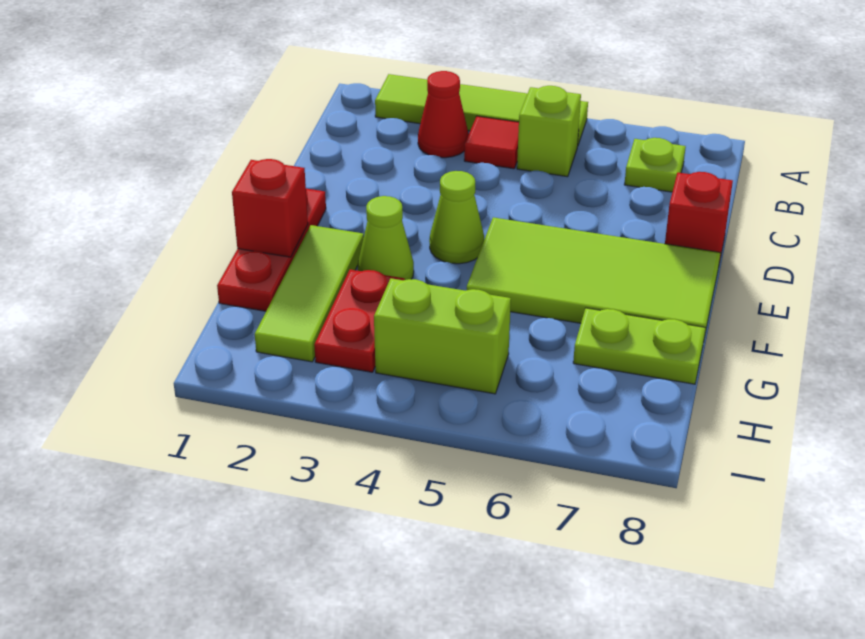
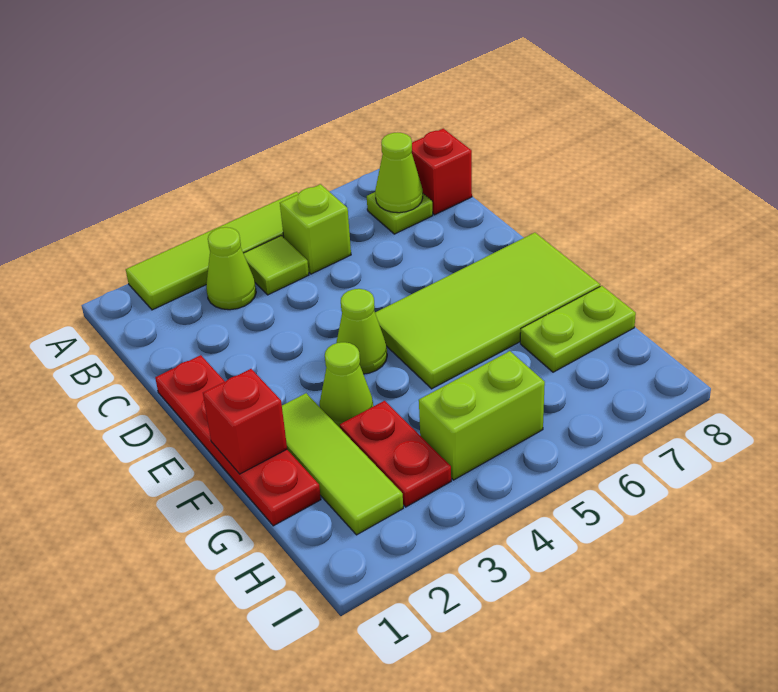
red 1x1 cone [418,71,469,158] -> lime 1x1 cone [206,227,256,310]
red 1x1 tile [464,116,519,169] -> lime 1x1 tile [243,236,309,295]
none -> lime 1x1 cone [375,132,423,213]
red 1x1 brick [665,172,733,262] -> red 1x1 brick moved to [412,129,472,215]
red 1x3 plate [217,189,326,311] -> red 1x4 plate [155,355,321,526]

